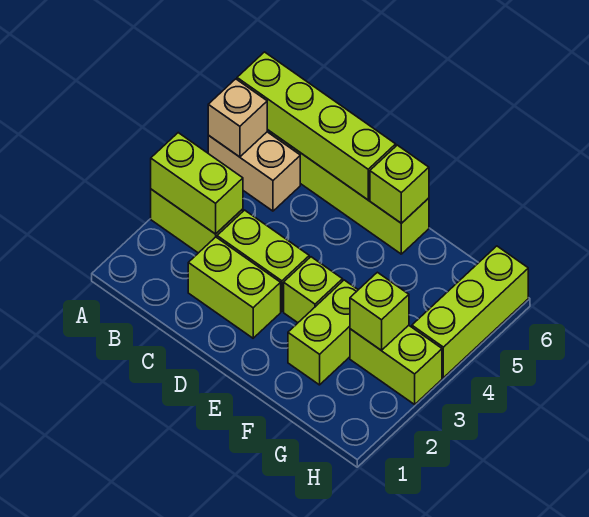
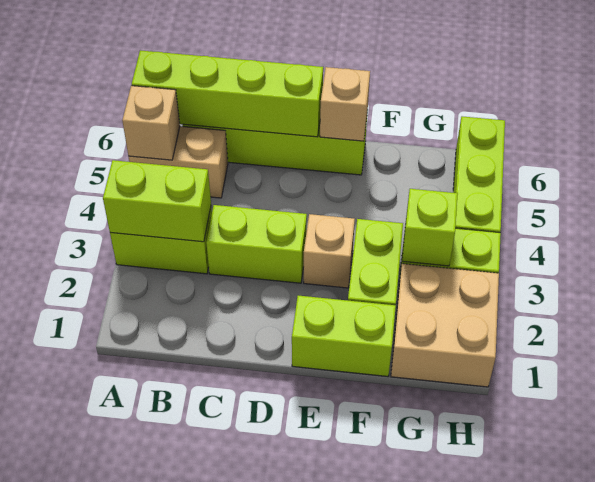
lime 1x2 brick [188,237,281,338] -> lime 1x2 brick moved to [292,296,396,376]
lime 1x1 brick [284,257,343,323] -> tan 1x1 brick [304,214,355,288]
lime 1x1 brick [370,145,429,223] -> tan 1x1 brick [320,67,370,141]
none -> tan 2x2 brick [391,264,499,387]

